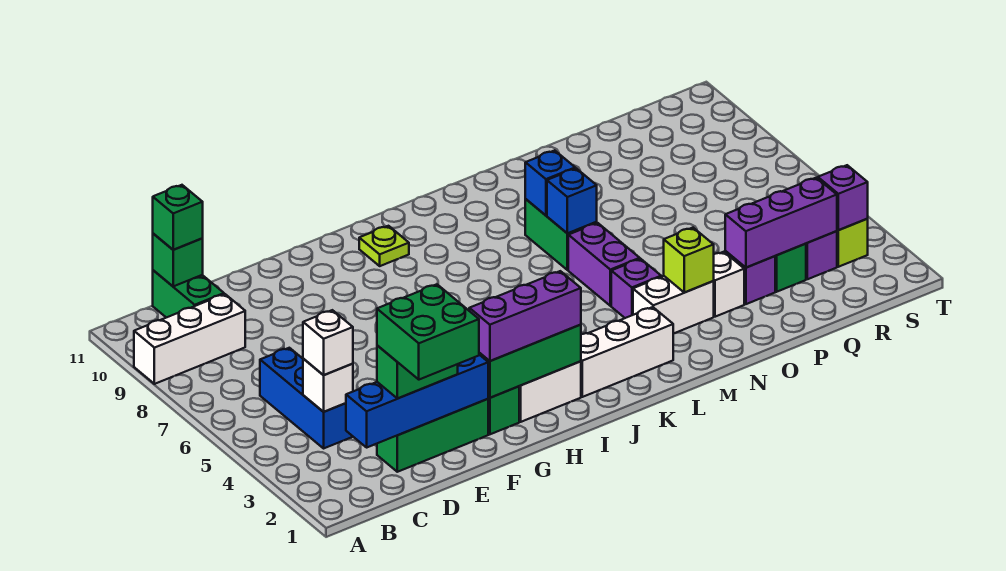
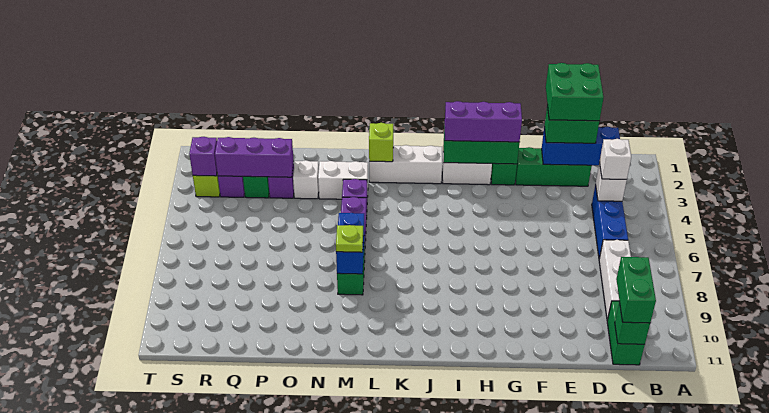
white 1x3 brick [134,294,245,384] -> white 1x3 brick turned to [599,240,631,320]
blue 1x4 brick [346,355,488,447] -> blue 1x3 brick [542,127,620,165]
green 1x1 brick [153,185,203,250] -> green 1x2 brick [616,257,656,323]
lime 1x1 plate [359,226,409,266] -> lime 1x1 plate moved to [336,225,363,252]
lime 1x1 brick [664,228,714,293] -> lime 1x1 brick moved to [369,123,393,162]

